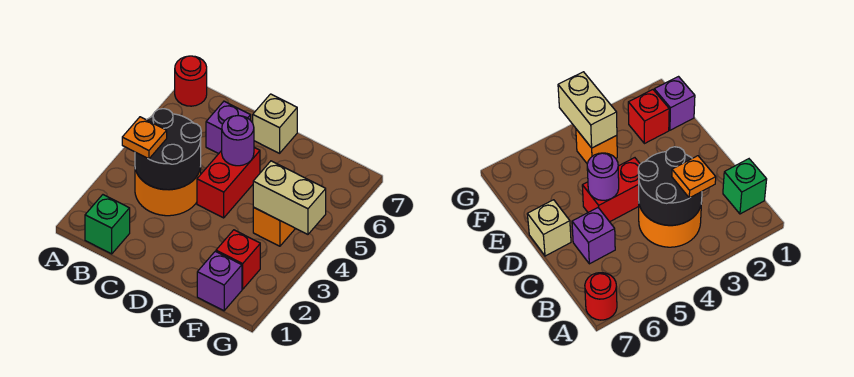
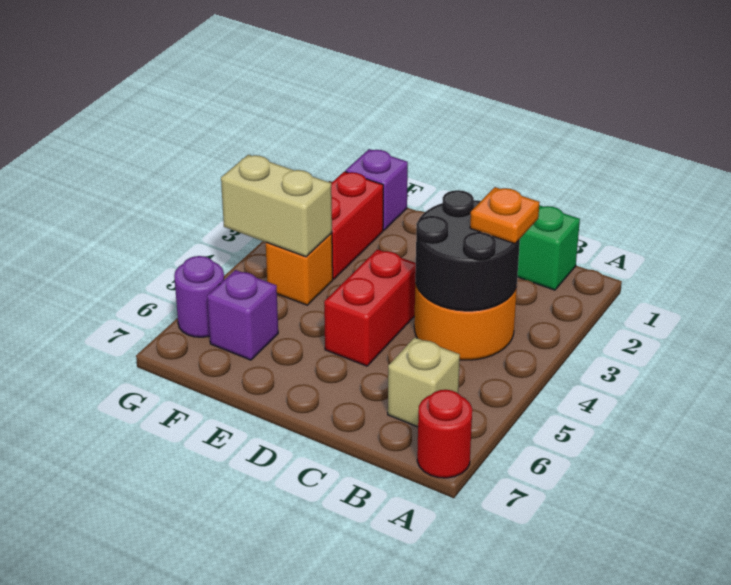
purple 1x1 brick [206,101,251,154] -> purple 1x1 brick moved to [207,270,278,360]
purple 1x1 round brick [222,115,254,166] -> purple 1x1 round brick moved to [174,256,224,337]
tan 1x1 brick [253,94,297,153] -> tan 1x1 brick moved to [388,337,460,427]
red 1x1 brick [216,230,260,289] -> red 1x2 brick [331,171,383,279]

